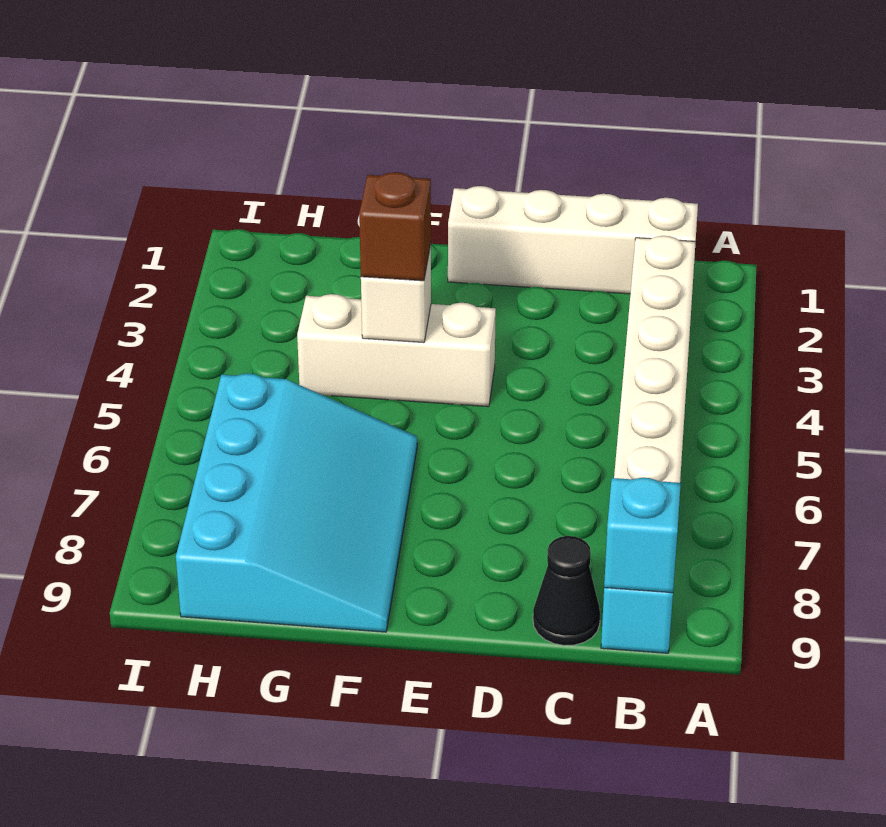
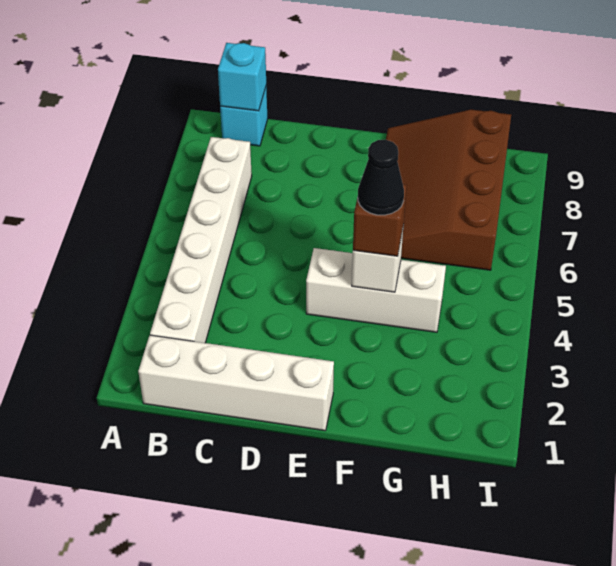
black 1x1 cone [533,536,600,646] -> black 1x1 cone moved to [358,140,404,215]
cyan 3x4 slope [176,373,417,632] -> brown 3x4 slope [386,110,511,270]

